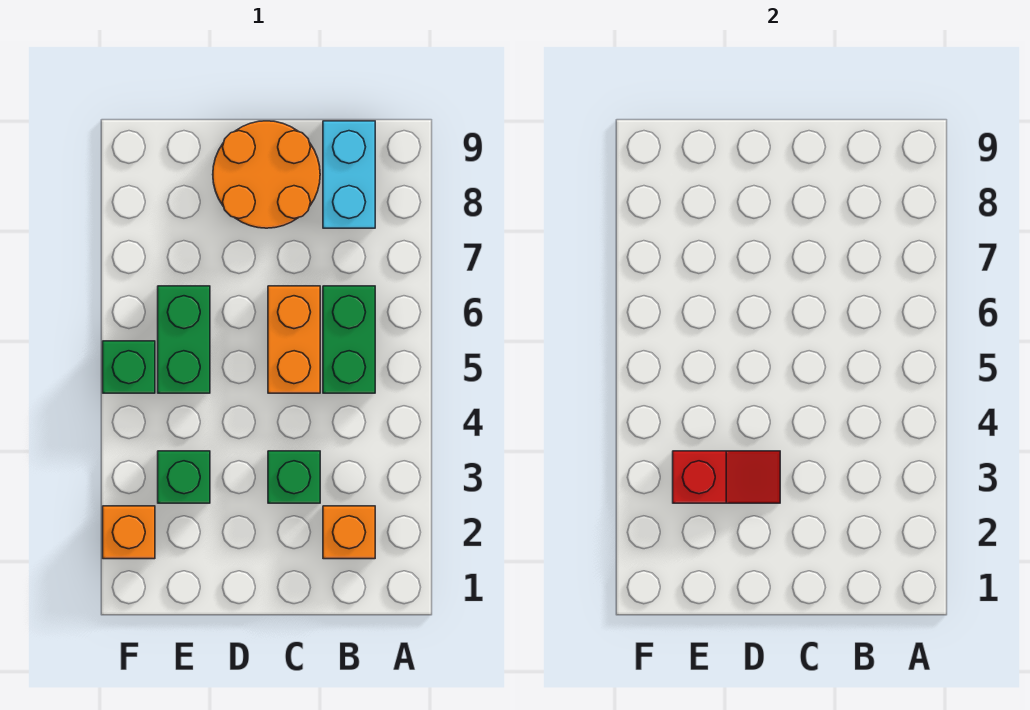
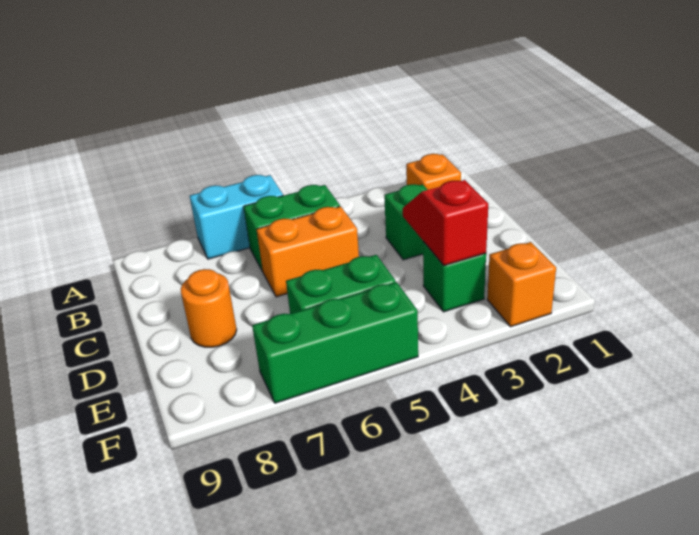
cyan 1x2 brick [323,121,375,228] -> cyan 1x2 brick moved to [190,175,283,259]
orange 2x2 round brick [213,121,320,228] -> orange 1x1 round brick [181,269,237,347]
green 1x1 brick [103,341,155,393] -> green 1x3 brick [252,282,418,403]

